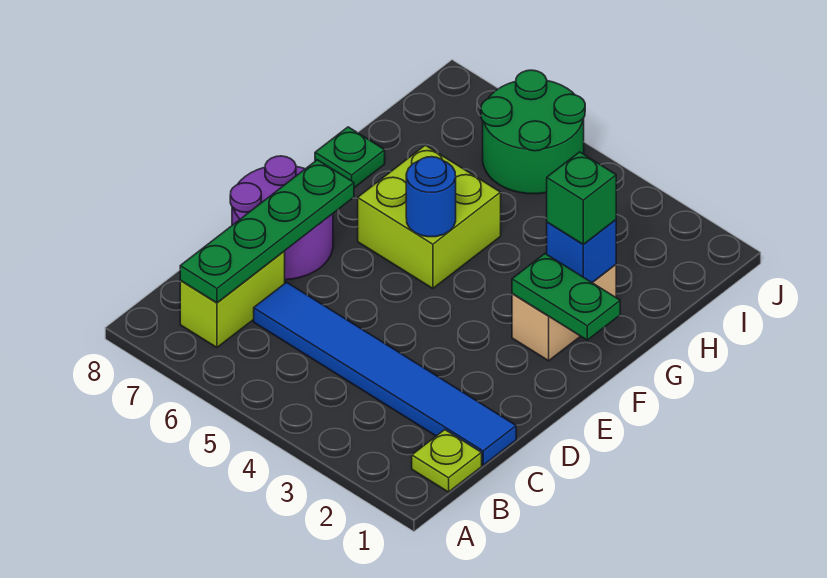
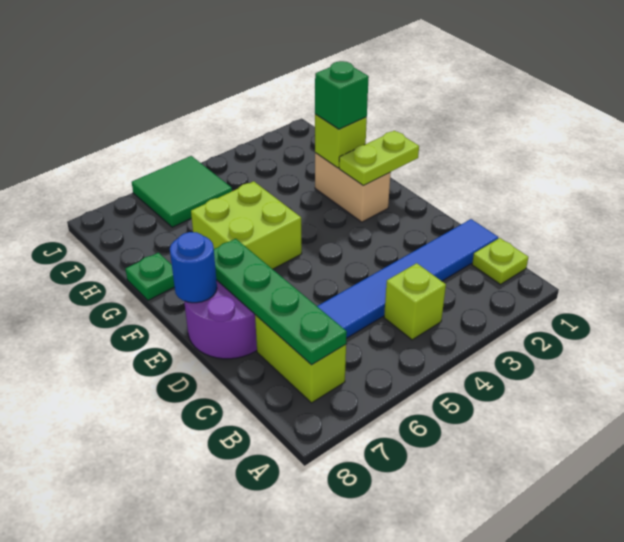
none -> lime 1x1 brick [384,263,446,340]
green 1x2 plate [512,254,620,340] -> lime 1x2 plate [339,131,419,186]
blue 1x1 round brick [406,157,456,237] -> blue 1x1 round brick moved to [170,232,217,303]
blue 1x1 brick [547,220,616,282] -> lime 1x1 brick [315,114,367,168]
green 2x2 round brick [481,70,585,194] -> green 2x2 tile [132,156,232,227]

